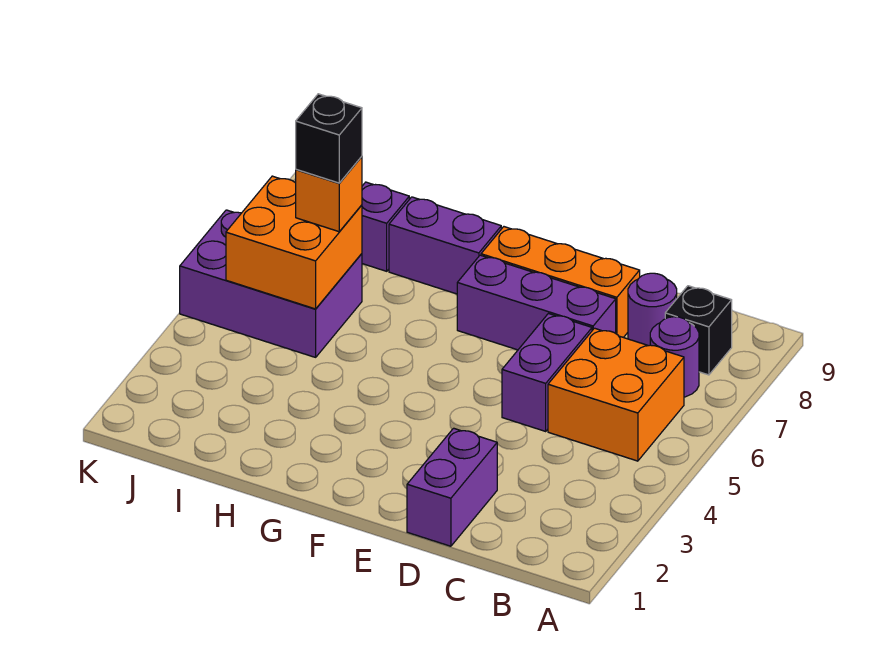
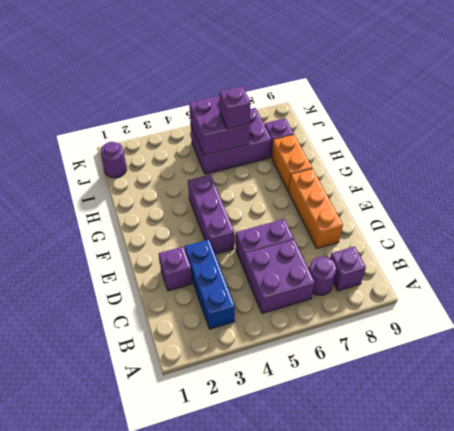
none -> blue 1x3 brick [185,240,235,329]
orange 2x2 brick [548,328,684,461] -> purple 2x2 brick [244,240,315,314]
black 1x1 brick [665,286,732,375] -> purple 1x1 brick [330,246,366,291]
purple 1x1 round brick [628,273,677,346] -> purple 1x1 round brick moved to [100,142,127,178]
purple 1x2 brick [407,428,497,546] -> purple 1x1 brick [159,247,192,291]
purple 1x3 brick [457,255,616,350] -> purple 1x3 brick moved to [188,175,234,254]
purple 1x2 brick [389,197,501,294] -> orange 1x2 brick [272,134,312,192]
purple 2x3 brick [180,210,362,357] -> purple 2x3 brick turned to [191,108,271,174]
orange 2x2 brick [226,176,362,309] -> purple 2x2 brick [189,96,250,155]
orange 1x1 brick [296,157,362,232] -> purple 1x1 brick [219,86,250,129]
black 1x1 brick [296,94,362,183] -> none

